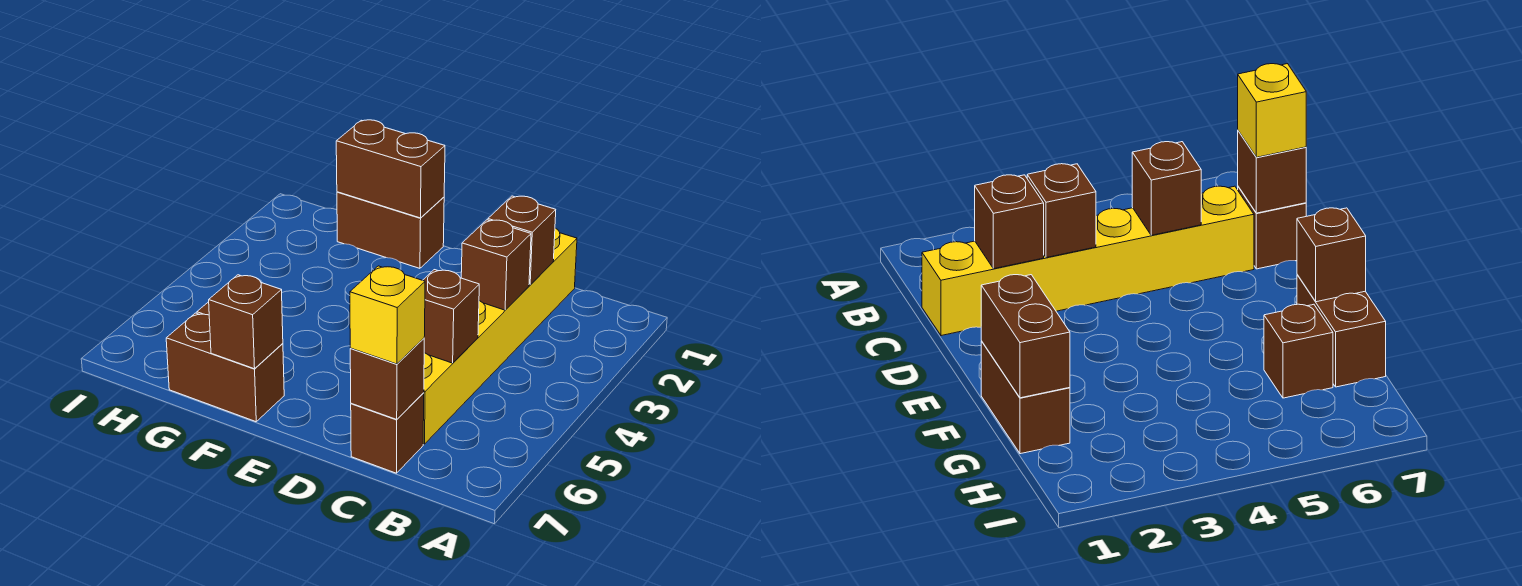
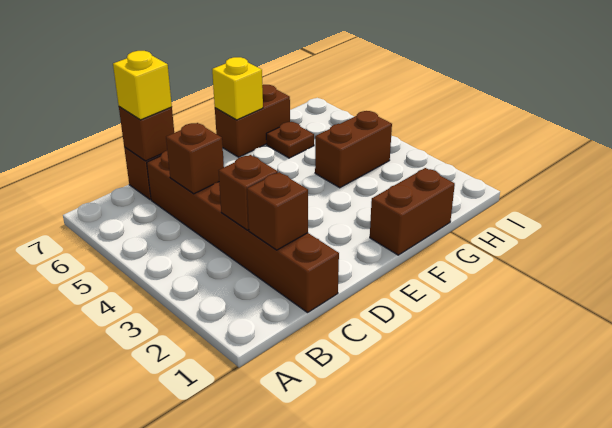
yellow 1x6 brick [423,228,577,444] -> brown 1x6 brick [147,151,339,313]
brown 1x2 brick [336,120,445,218] -> brown 1x2 brick moved to [315,111,392,188]
brown 1x1 brick [209,275,283,369] -> yellow 1x1 brick [212,57,263,120]
brown 1x1 brick [1264,304,1333,398] -> brown 1x1 plate [266,122,314,158]

